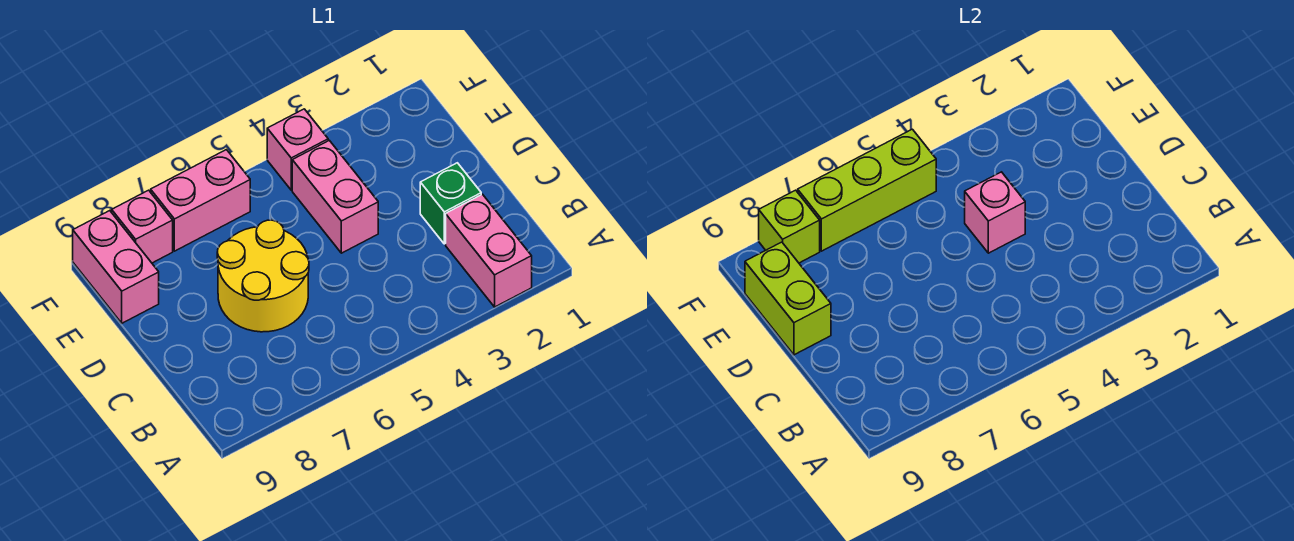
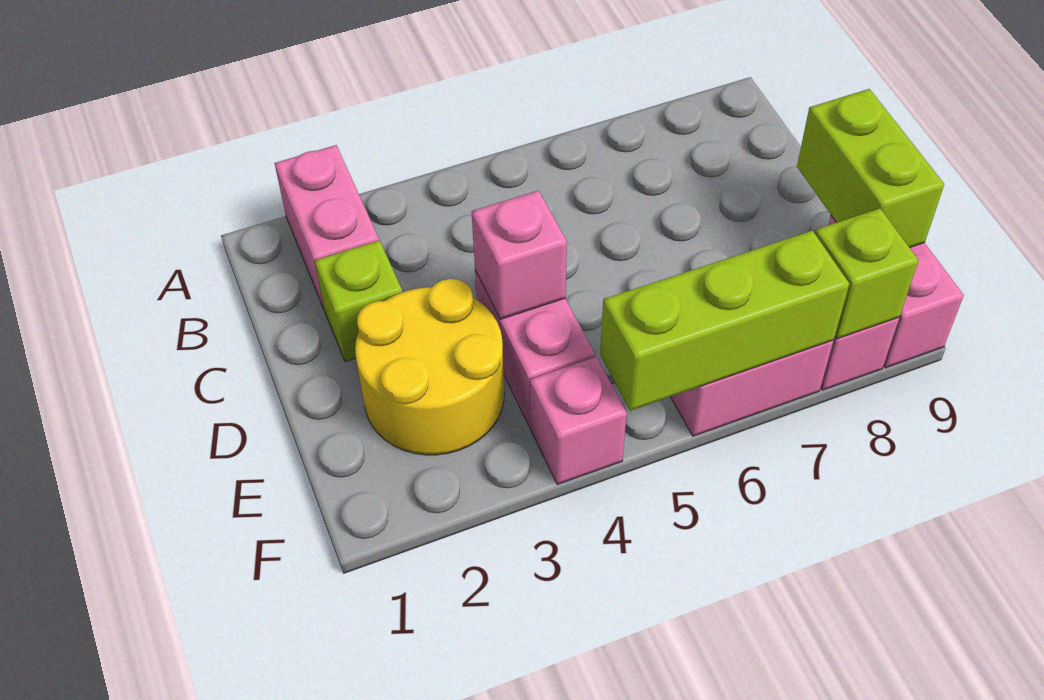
green 1x1 brick [420,163,481,244] -> lime 1x1 brick [315,240,402,362]
yellow 2x2 round brick [217,220,309,332] -> yellow 2x2 round brick moved to [355,279,504,455]

